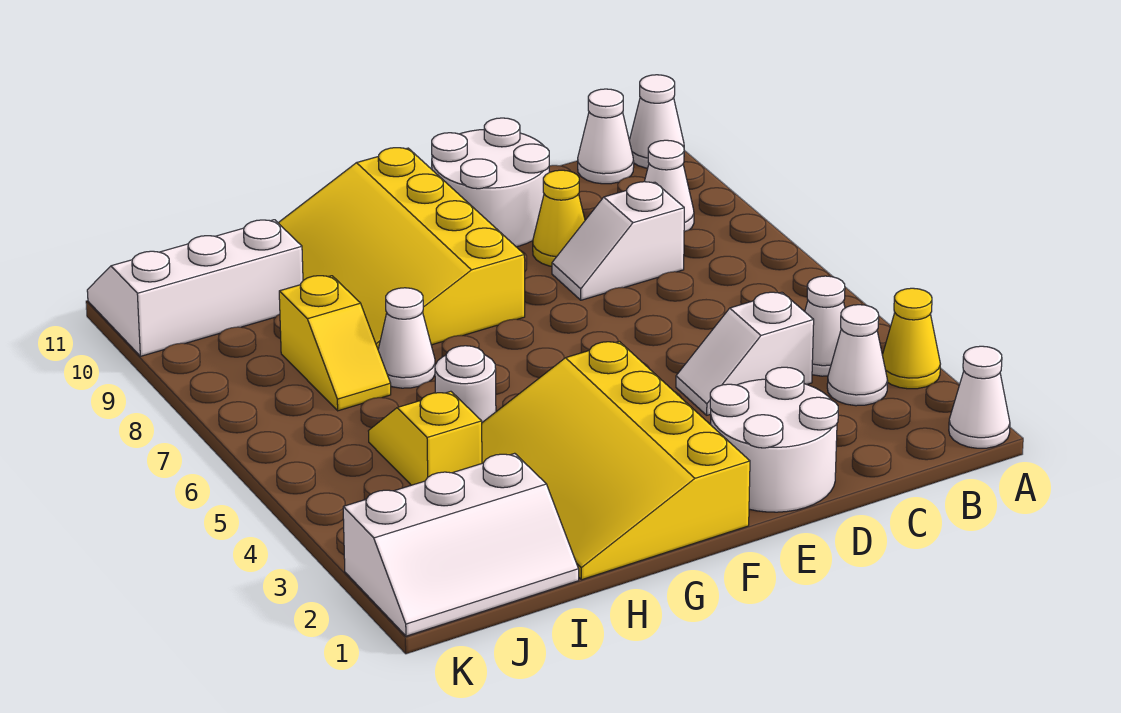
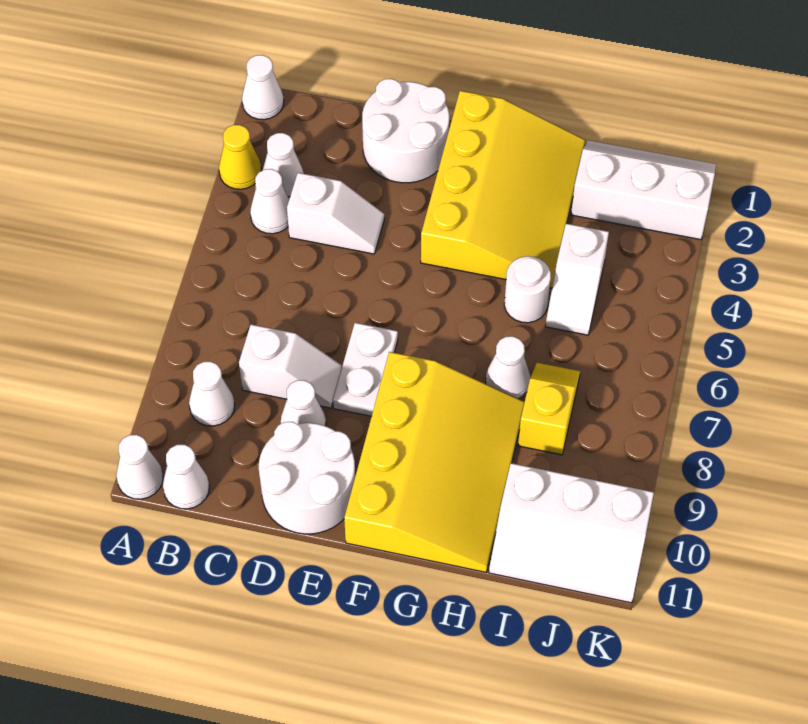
yellow 1x1 cone [533,170,585,266] -> white 1x1 cone [281,380,326,426]
none -> white 1x2 plate [333,323,398,416]
yellow 1x2 slope [369,391,482,485] -> white 1x2 slope [545,224,609,335]

